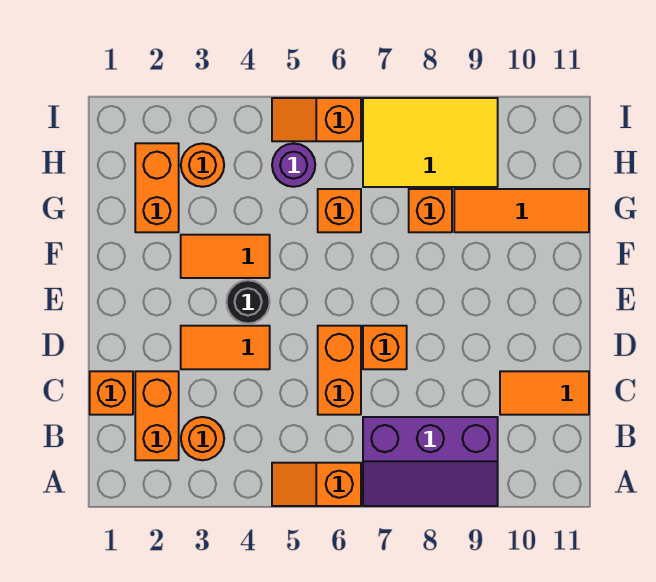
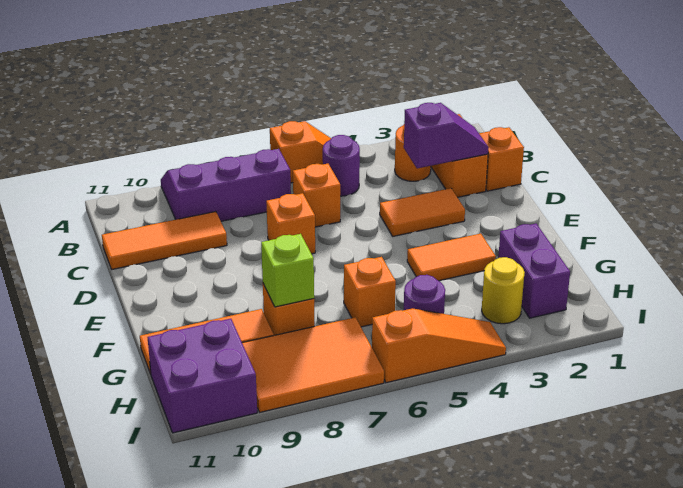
none -> purple 1x1 round brick [323,135,360,196]
none -> purple 1x2 slope [404,103,489,168]
orange 1x2 brick [318,326,361,415] -> orange 1x1 brick [293,164,340,227]
orange 1x2 tile [500,371,589,415] -> orange 1x3 tile [102,212,227,269]
black 1x1 round brick [226,280,270,324] -> none
orange 1x2 brick [135,143,179,232] -> purple 1x2 brick [498,224,570,318]
none -> lime 1x1 brick [261,234,314,307]
orange 1x1 round brick [181,143,224,187] -> yellow 1x1 round brick [482,257,525,324]
yellow 2x3 tile [363,98,498,187] -> orange 2x3 tile [242,317,384,412]
none -> purple 2x2 brick [148,319,257,433]
orange 1x2 slope [272,98,361,141] -> orange 1x3 slope [372,308,506,383]

